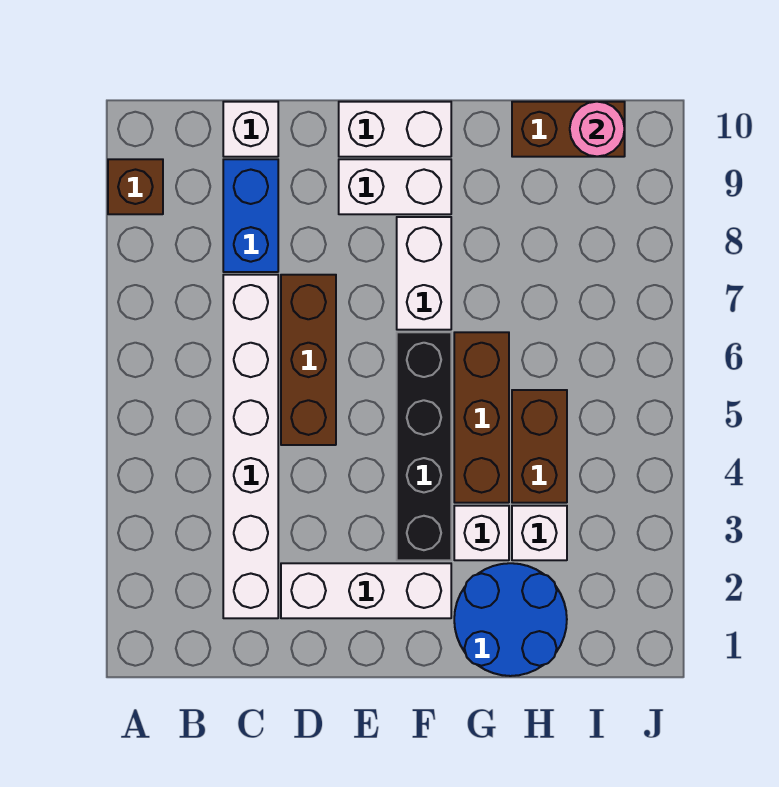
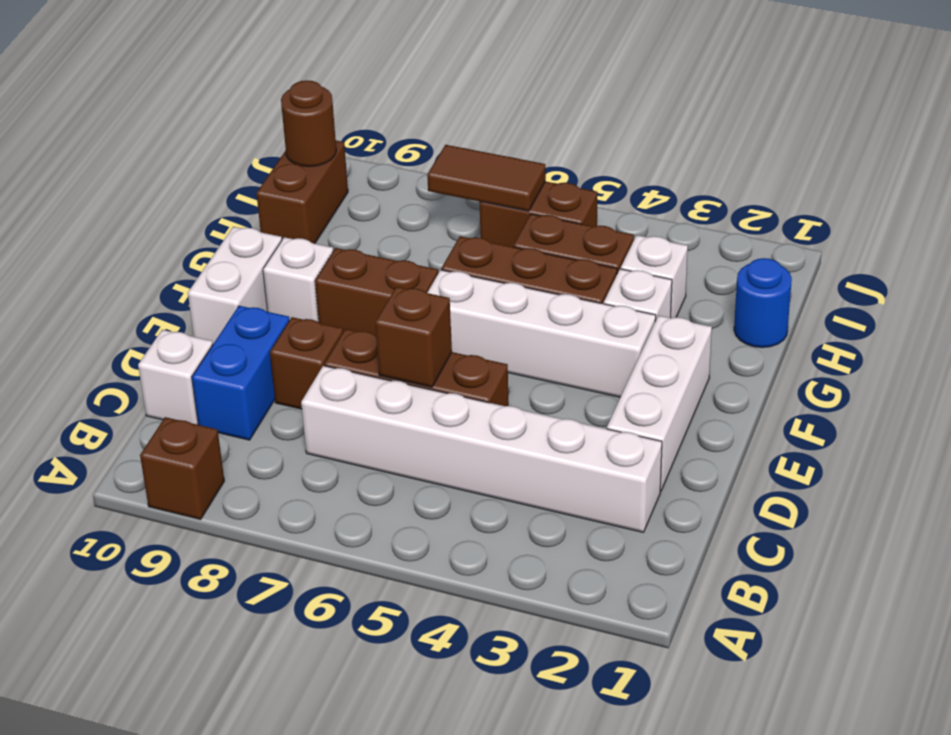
blue 1x2 brick [223,159,278,272] -> blue 1x2 brick turned to [192,306,290,440]
none -> brown 1x1 brick [375,287,452,387]
none -> brown 1x1 brick [270,317,343,409]
white 1x2 brick [339,159,451,214] -> white 1x1 brick [263,237,333,322]
black 1x4 brick [397,332,451,560] -> white 1x4 brick [427,270,656,397]
white 1x2 brick [397,217,451,330] -> brown 1x2 brick [315,248,438,335]
blue 2x2 round brick [454,563,567,676] -> blue 1x1 round brick [734,258,792,348]
none -> brown 1x2 brick [479,181,597,247]
none -> brown 1x2 tile [427,145,546,211]
pink 1x1 round brick [570,102,625,156] -> brown 1x1 round brick [281,81,336,167]

